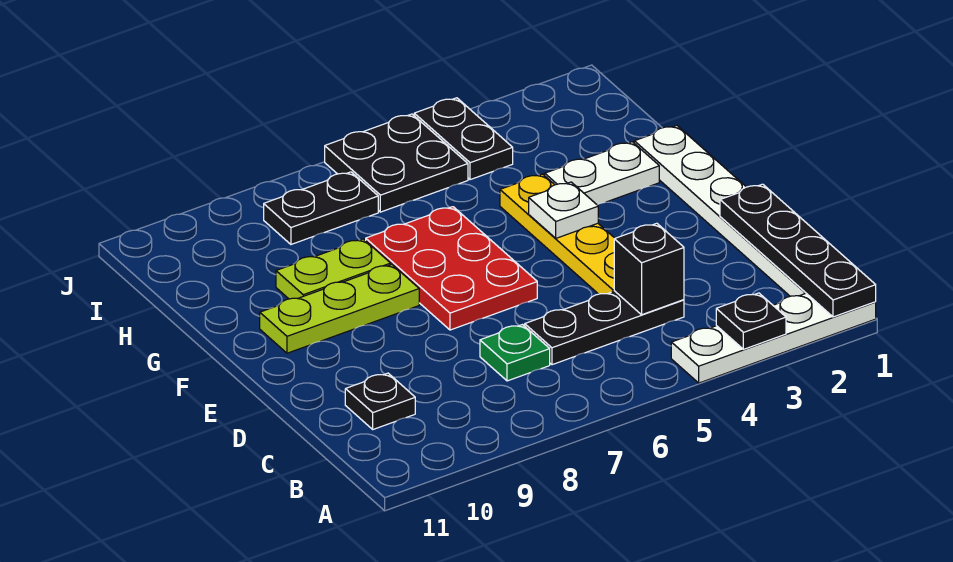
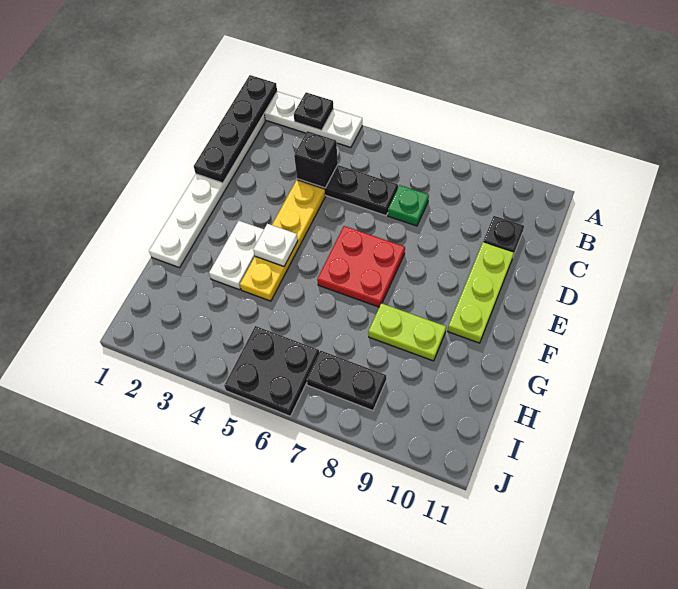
red 2x3 plate [366,207,537,330] -> red 2x2 plate [317,226,405,307]
lime 1x3 plate [260,265,419,353] -> lime 1x3 plate turned to [448,242,514,343]
white 1x2 plate [545,142,659,205] -> white 1x2 plate turned to [209,221,264,290]
black 1x2 plate [414,98,513,180] -> none

